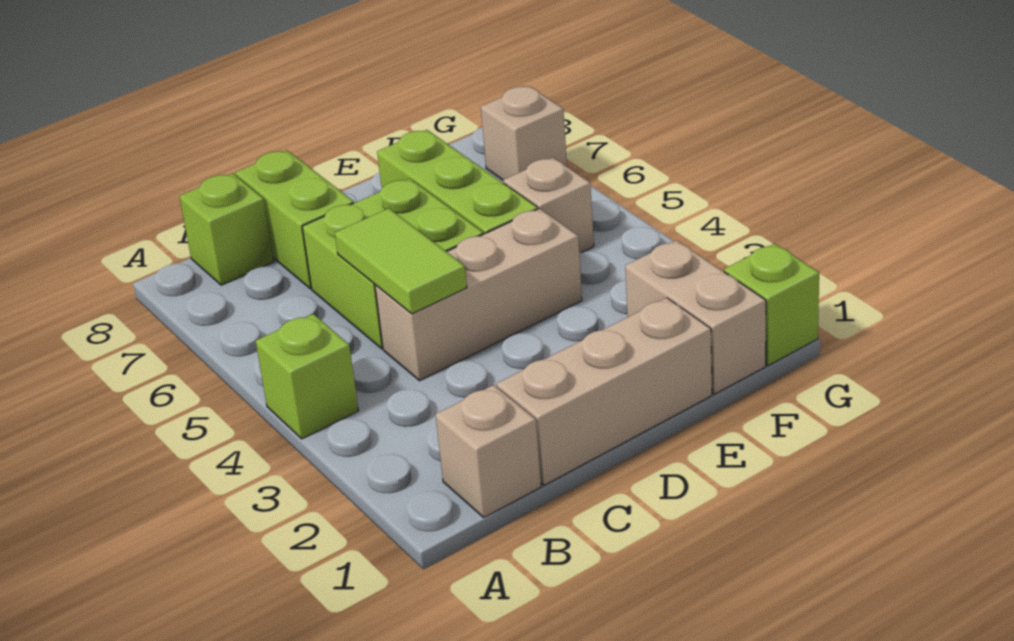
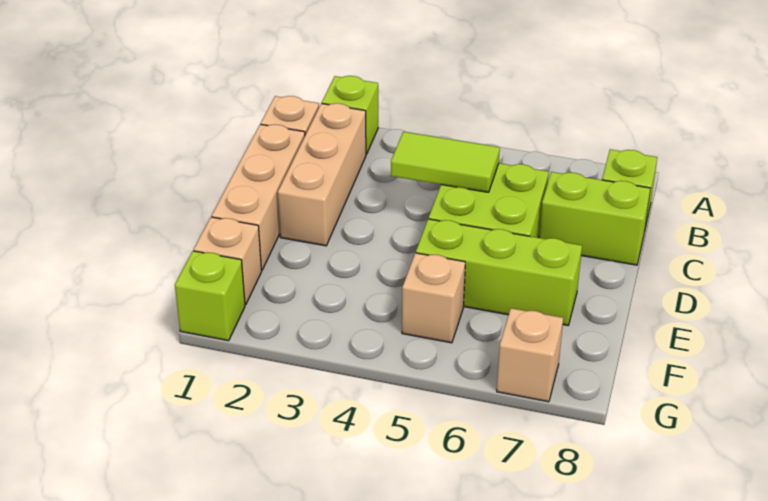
lime 1x1 brick [256,314,359,439] -> lime 1x1 brick moved to [322,76,378,154]
tan 1x3 brick [375,209,582,381] -> tan 1x3 brick moved to [278,103,366,246]
tan 1x2 brick [625,240,766,394] -> tan 1x1 brick [194,217,262,305]

